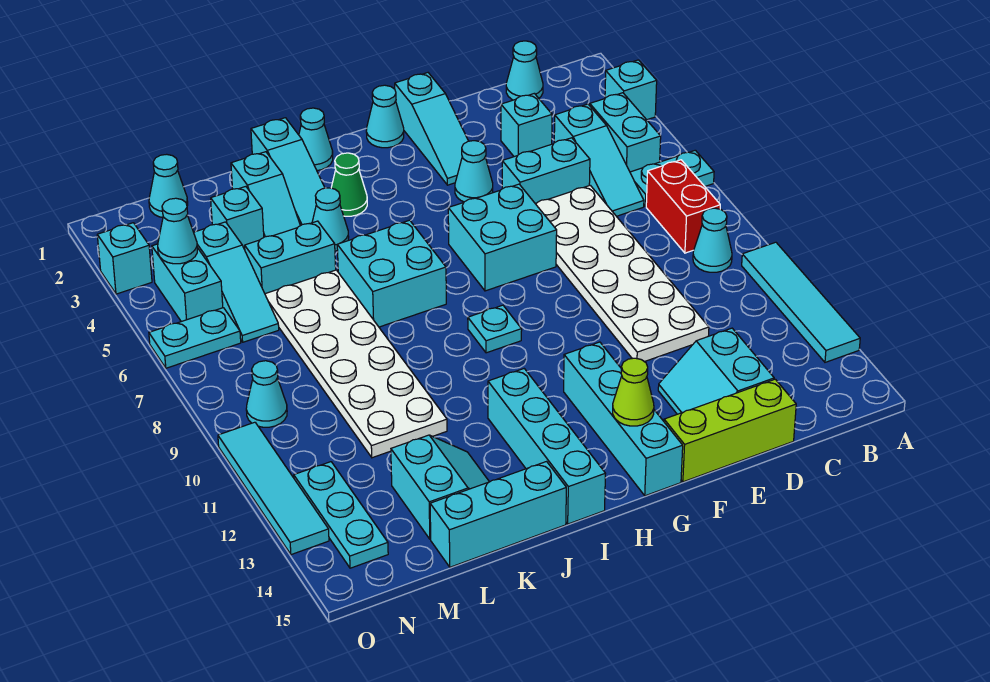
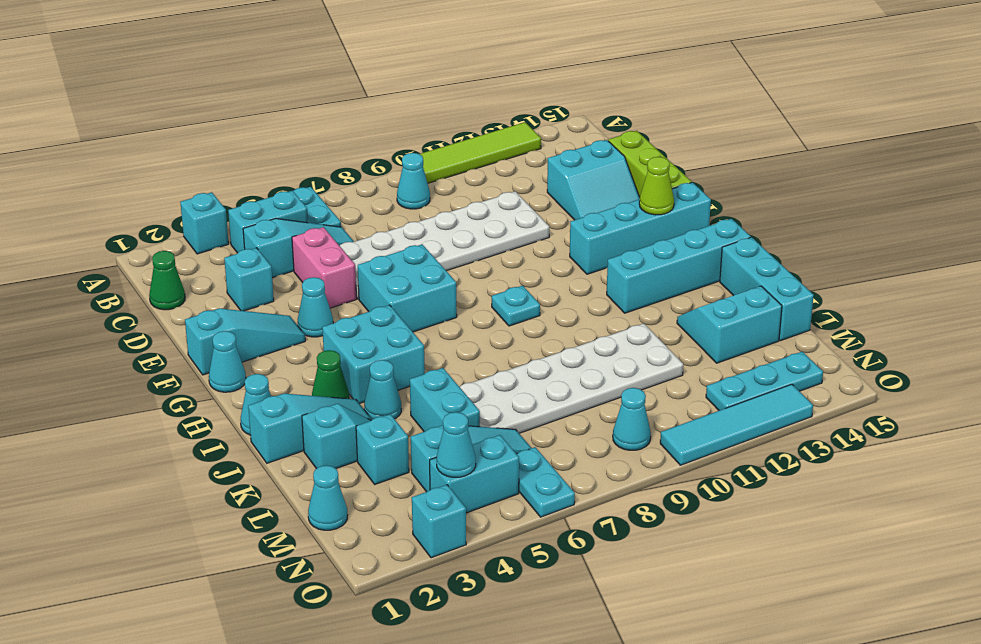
cyan 1x4 tile [742,242,860,362] -> lime 1x4 tile [420,122,541,183]
red 1x2 brick [646,160,720,253] -> none
cyan 1x1 cone [506,41,543,100] -> green 1x1 cone [149,251,185,310]
cyan 1x2 brick [502,138,590,204] -> pink 1x2 brick [292,227,357,308]
cyan 2x2 brick [337,220,446,327] -> cyan 2x2 brick moved to [322,305,425,404]

